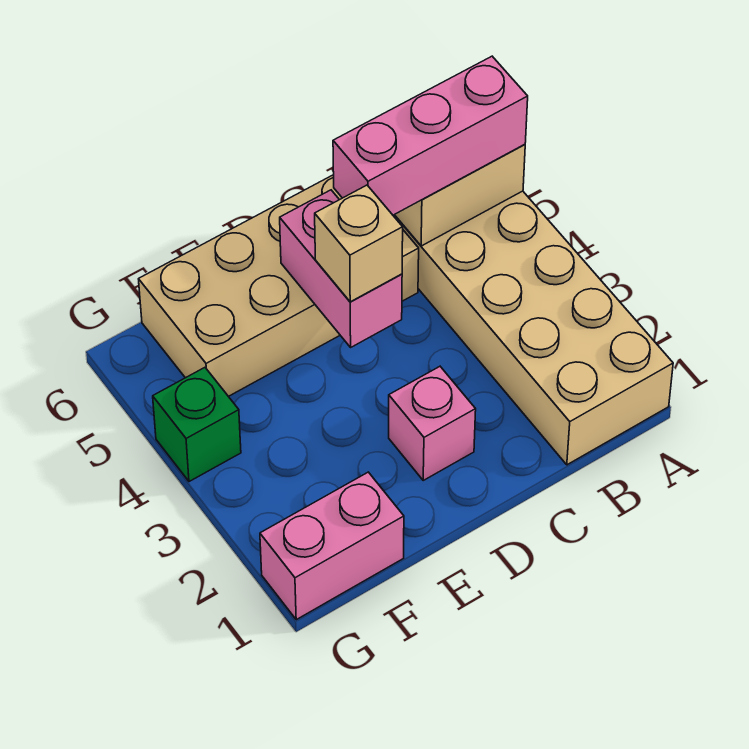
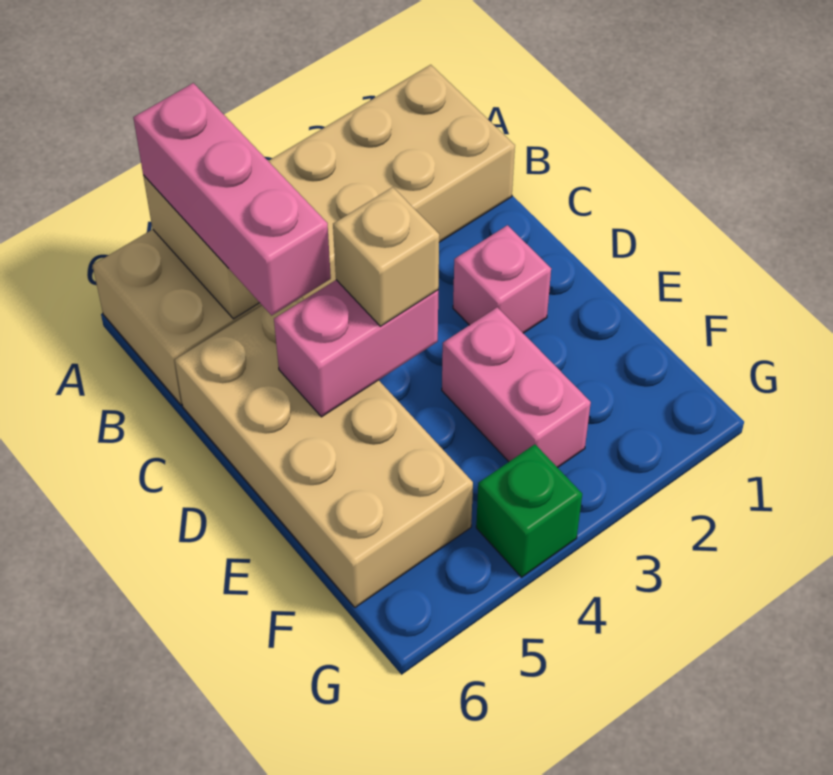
pink 1x2 brick [260,472,404,620] -> pink 1x2 brick moved to [442,307,591,468]

